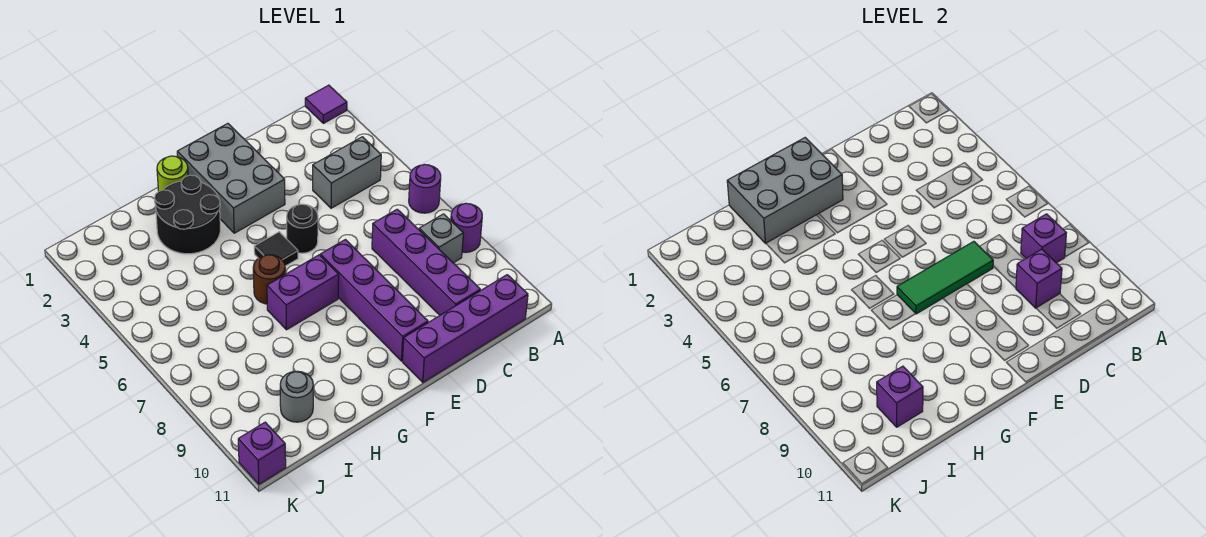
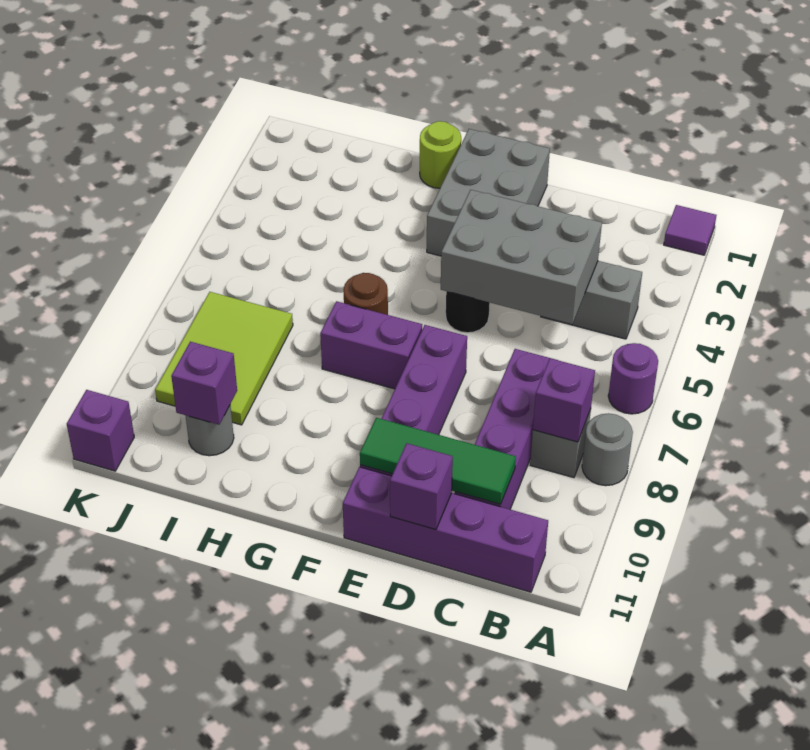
purple 1x1 round brick [451,203,482,252] -> grey 1x1 round brick [582,413,633,486]
purple 1x1 brick [1016,249,1062,308] -> purple 1x1 brick moved to [390,443,453,530]
green 1x3 tile [897,241,993,314] -> green 1x3 tile moved to [360,418,516,504]
grey 2x3 brick [727,138,843,243] -> grey 2x3 brick moved to [441,190,602,324]
black 1x1 tile [254,232,298,266] -> none
black 2x2 round brick [155,175,220,254] -> none
none -> lime 2x3 tile [155,292,293,425]

